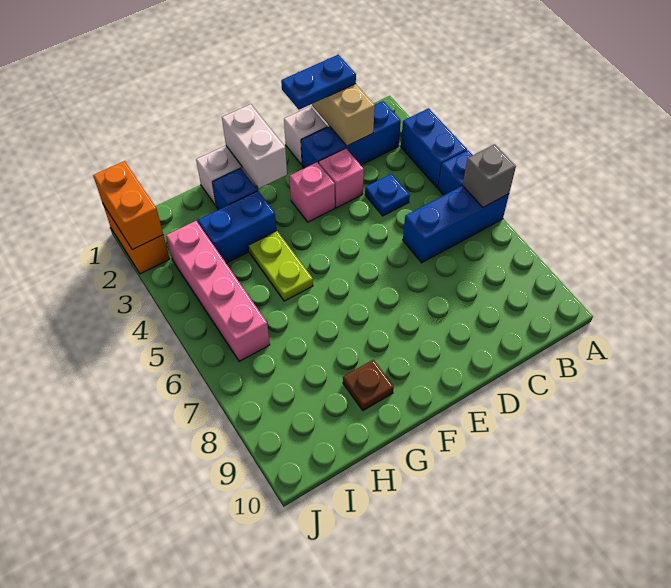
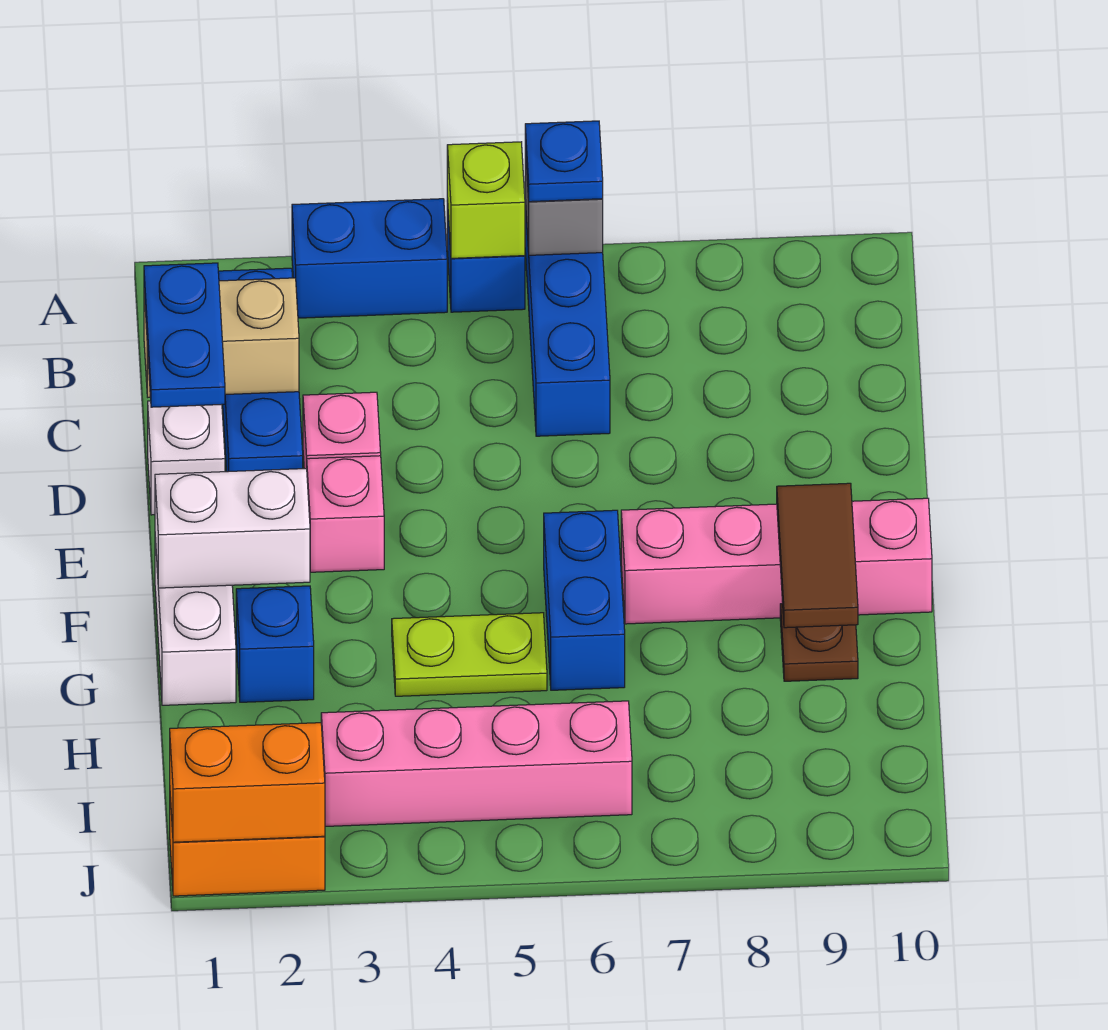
none -> lime 1x1 brick [447,142,525,258]
blue 1x1 plate [365,174,410,216] -> blue 1x1 plate moved to [525,121,603,202]
none -> pink 1x4 brick [621,498,932,624]
none -> brown 1x2 tile [777,483,858,628]
blue 1x2 brick [198,191,277,263] -> blue 1x2 brick moved to [544,510,625,690]

